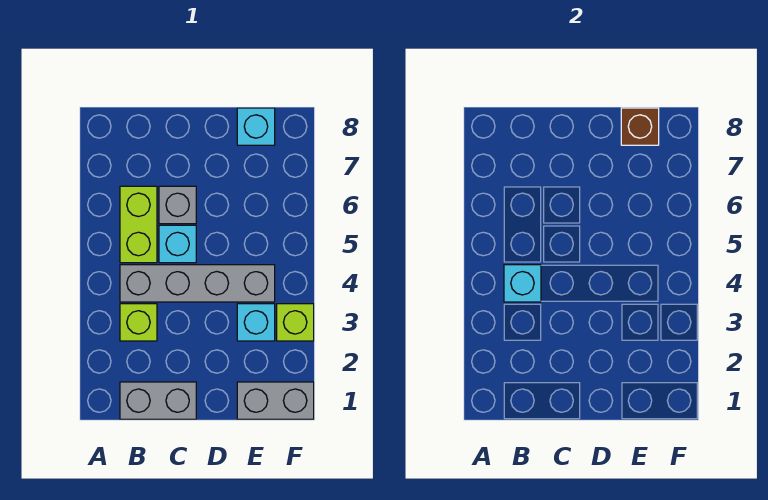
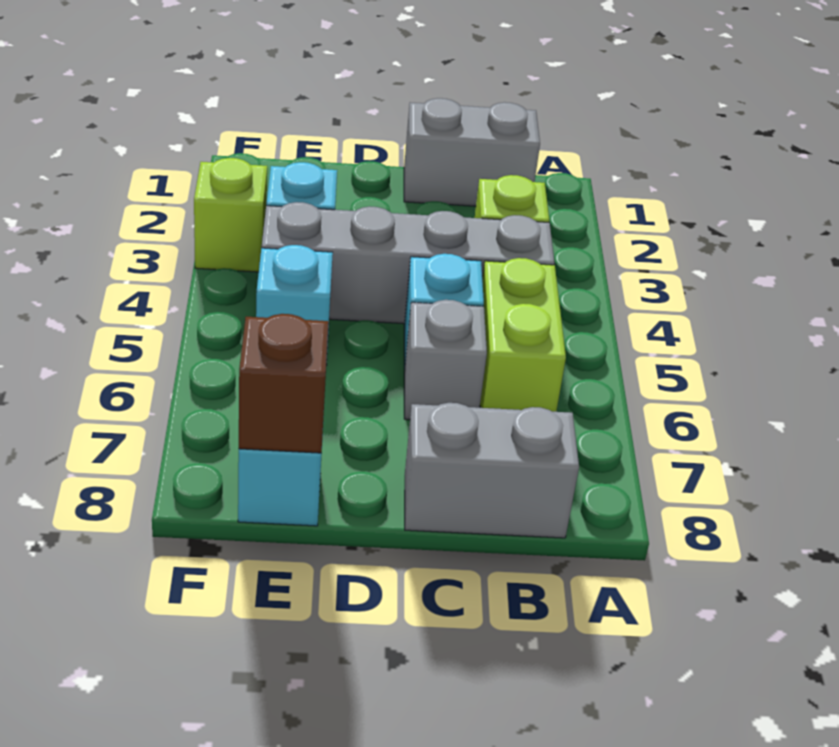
cyan 1x1 brick [504,265,541,302] -> cyan 1x1 brick moved to [256,245,333,365]
grey 1x2 brick [237,382,314,419] -> grey 1x2 brick moved to [405,403,579,538]

